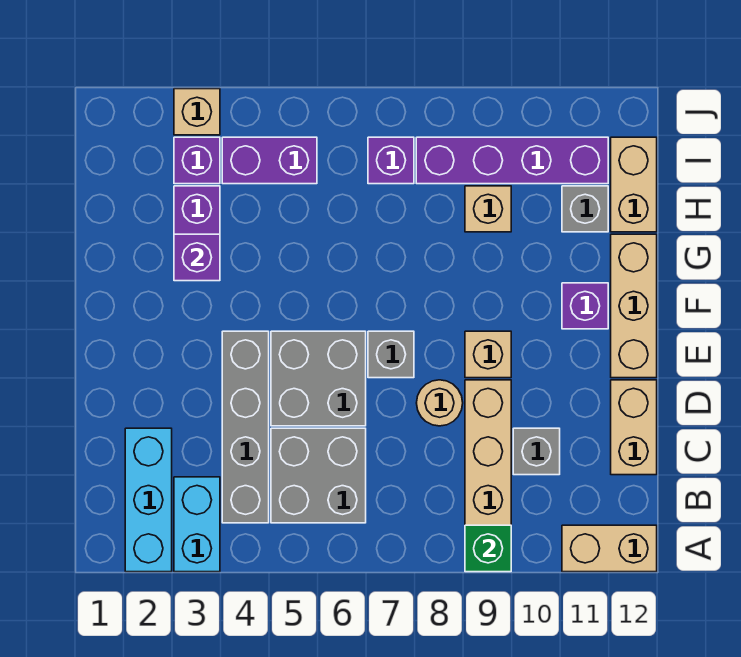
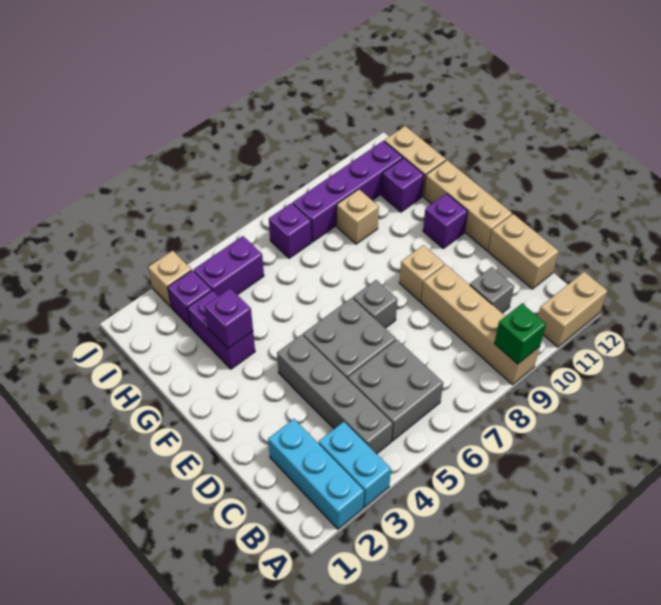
tan 1x1 round brick [417,380,463,426] -> none
grey 1x1 brick [562,186,608,232] -> purple 1x1 brick [381,158,424,212]

